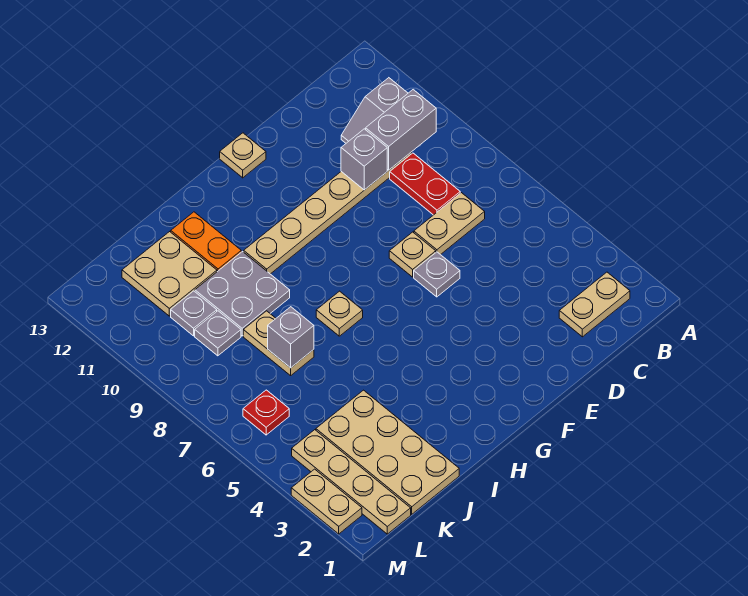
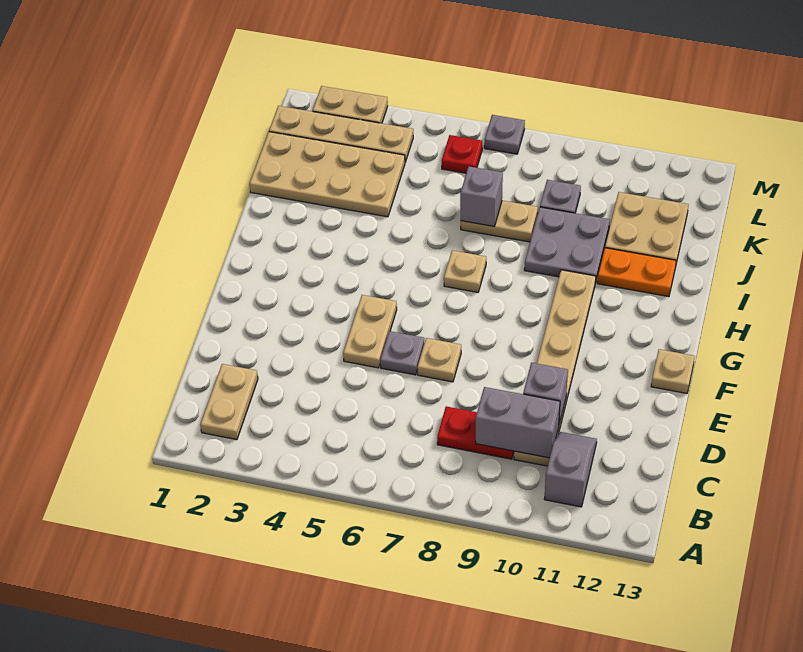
grey 1x2 brick [366,90,436,170] -> grey 1x2 brick turned to [476,387,560,458]
tan 1x2 plate [414,193,485,255] -> tan 1x2 plate moved to [343,295,397,368]
grey 1x1 plate [171,291,217,336] -> grey 1x1 plate moved to [484,115,525,154]

